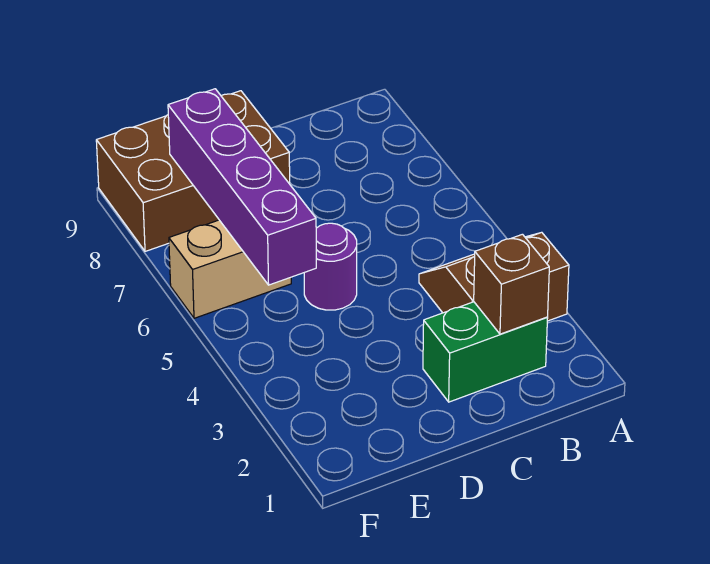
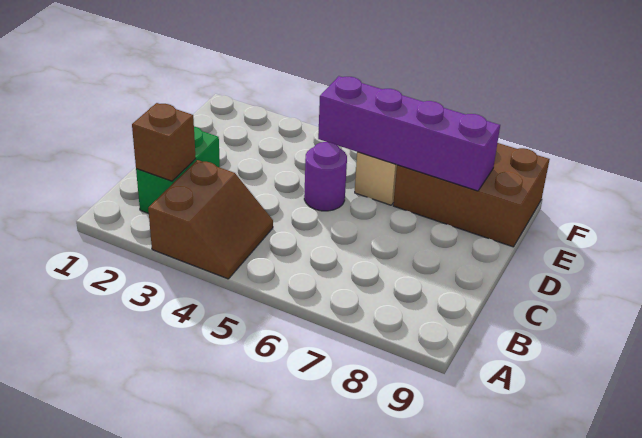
brown 2x3 brick [96,91,290,251] -> brown 2x3 brick turned to [393,143,550,247]

